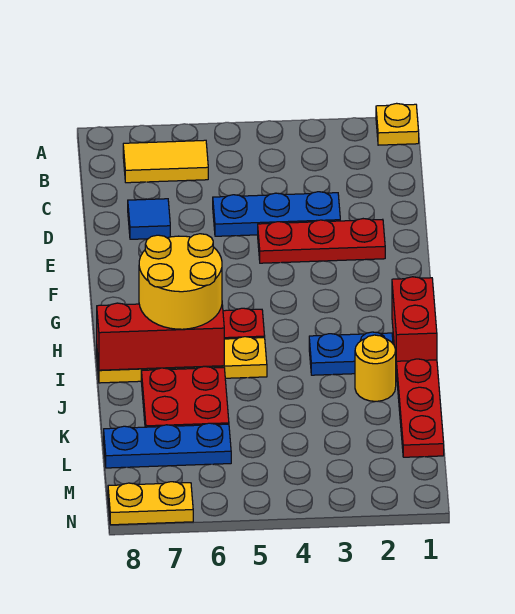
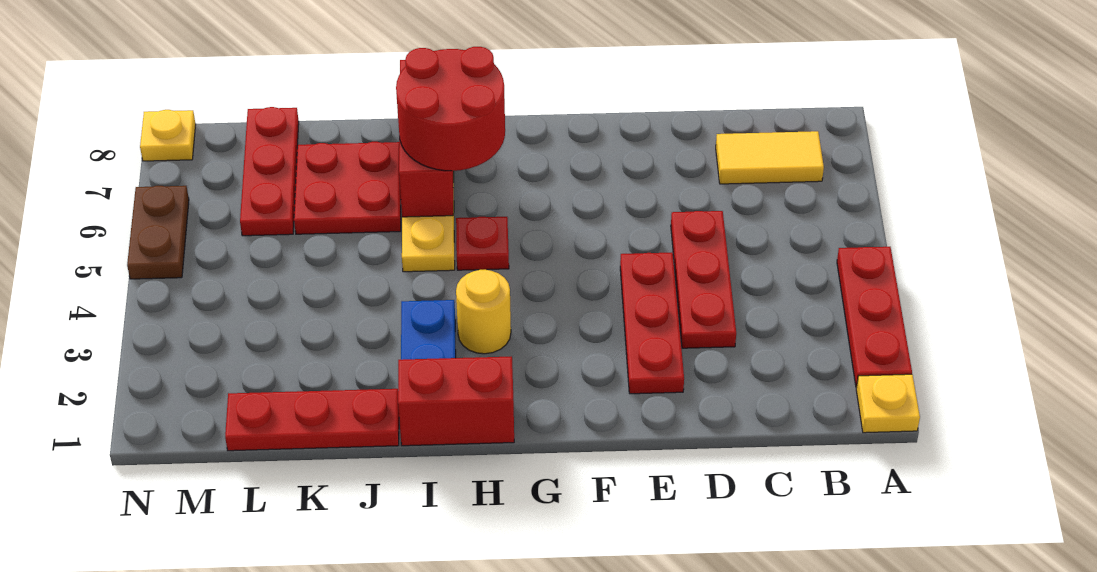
none -> red 1x3 plate [837,247,912,387]
yellow 1x2 tile [123,140,208,183] -> yellow 1x2 tile turned to [716,131,824,184]
blue 1x3 plate [213,192,340,236] -> red 1x3 plate [671,211,736,348]
blue 1x1 tile [128,199,170,239] -> none
yellow 2x2 round brick [139,234,222,329] -> red 2x2 round brick [396,47,505,171]
yellow 1x1 round brick [355,335,396,401] -> yellow 1x1 round brick moved to [456,270,511,354]
blue 1x3 plate [104,423,231,468] -> red 1x3 plate [240,107,299,236]
none -> brown 1x2 plate [127,186,189,279]
yellow 1x2 plate [108,482,193,525] -> yellow 1x1 plate [140,110,196,161]

